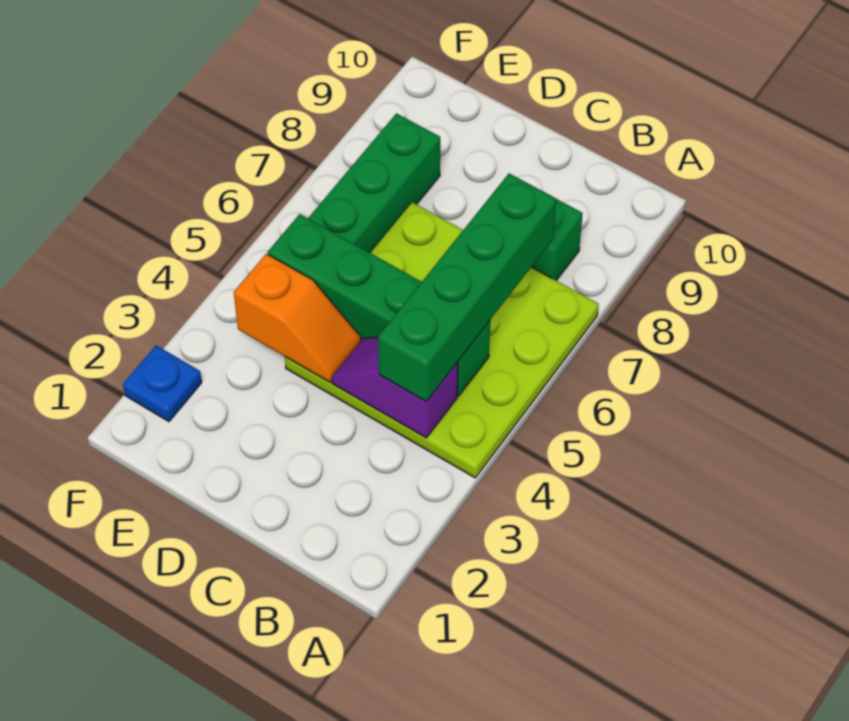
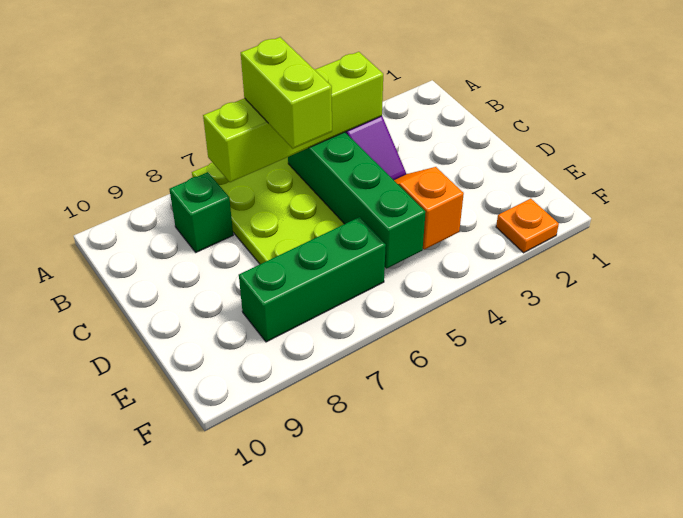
green 1x4 brick [378,174,556,402] -> lime 1x4 brick [203,52,383,182]
none -> lime 1x2 brick [241,37,332,149]
blue 1x1 plate [123,345,202,422] -> orange 1x1 plate [496,199,559,253]

